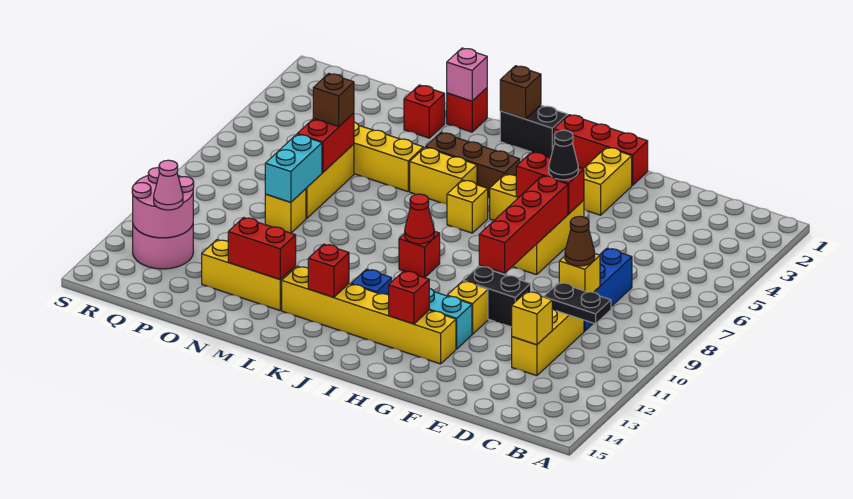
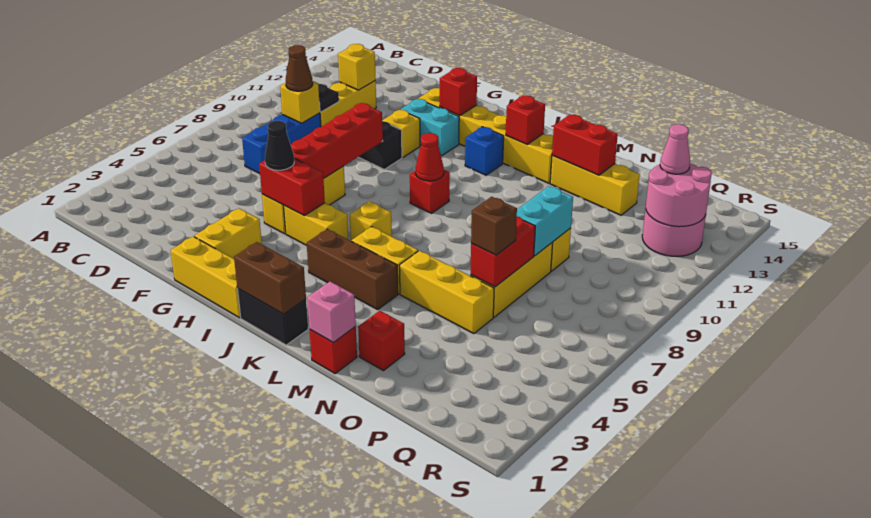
red 1x3 brick [554,115,648,186] -> yellow 1x3 brick [170,236,240,318]
brown 1x1 brick [500,66,541,119] -> brown 1x2 brick [234,242,306,314]

